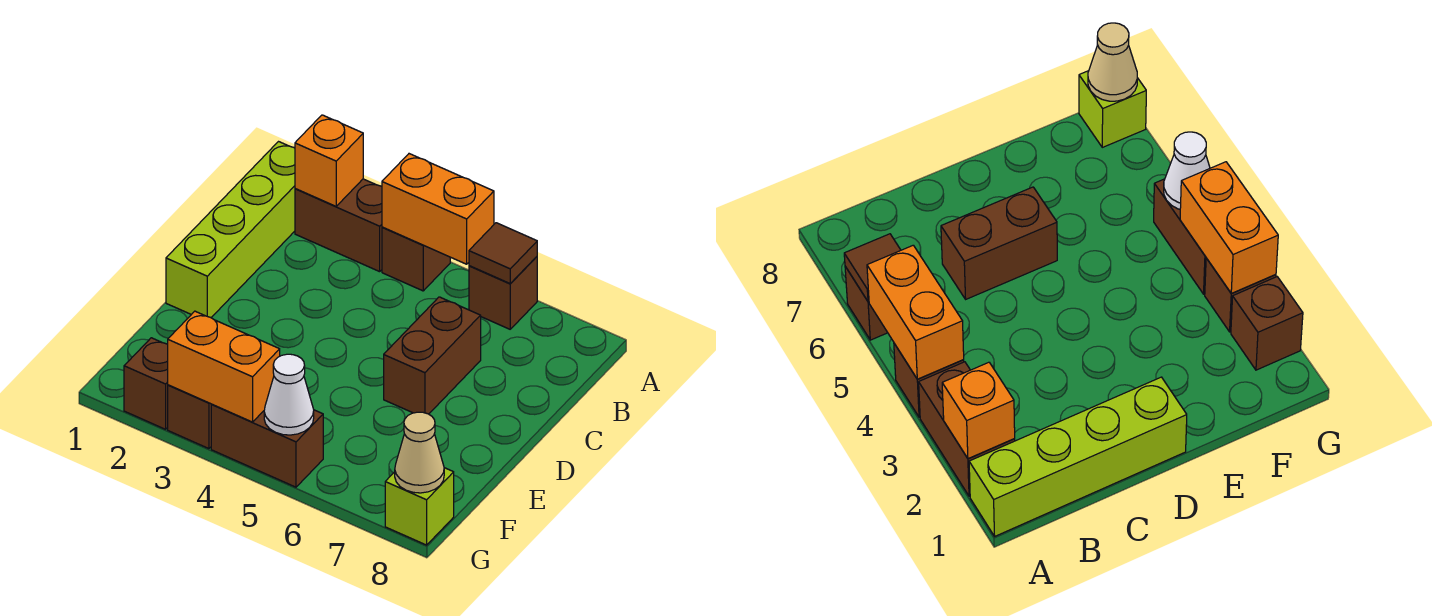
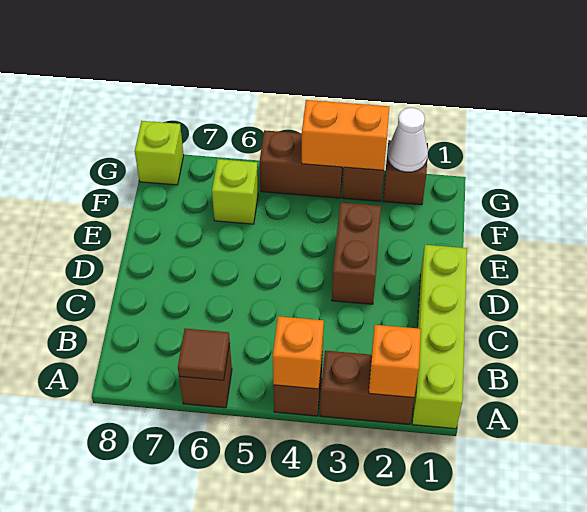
orange 1x2 brick [382,154,494,264] -> orange 1x1 brick [273,316,324,389]
brown 1x2 brick [384,297,481,414] -> brown 1x2 brick moved to [332,203,381,304]
none -> lime 1x1 brick [212,159,258,224]
white 1x1 cone [264,354,314,435] -> white 1x1 cone moved to [387,108,428,172]
tan 1x1 cone [395,412,444,493] -> none

